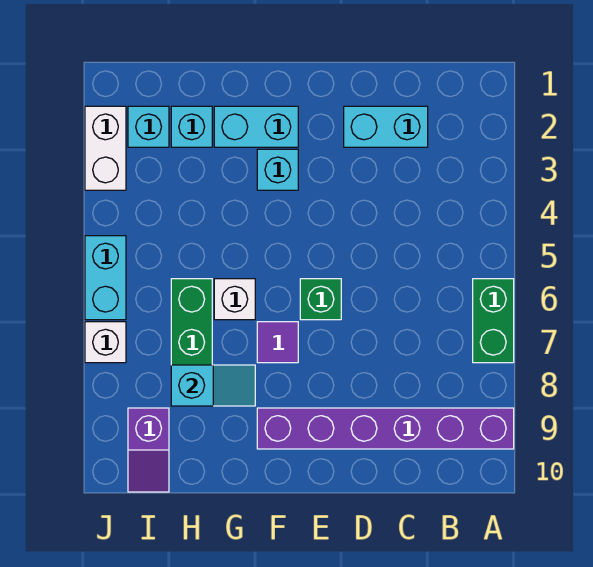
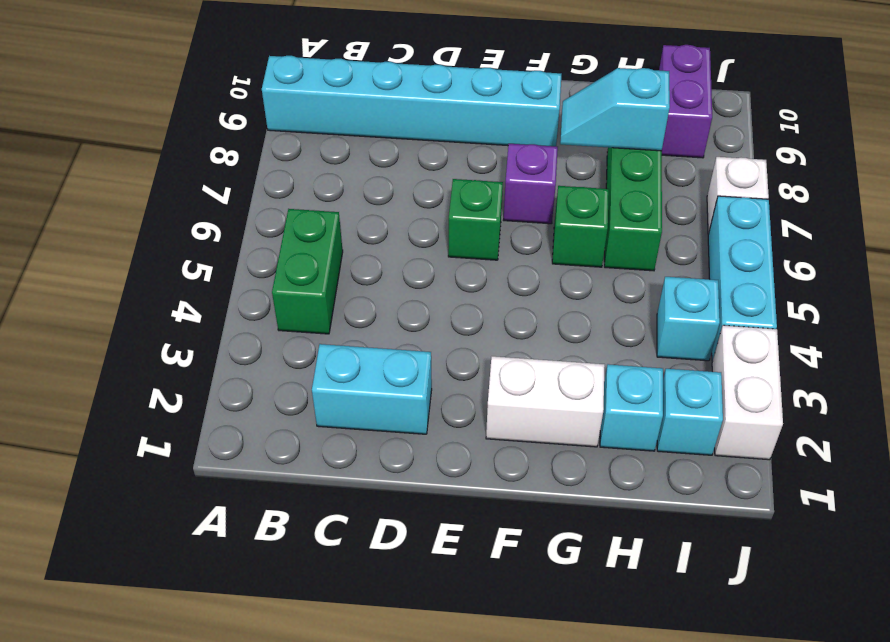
green 1x2 brick [473,279,514,363] -> green 1x2 brick moved to [272,209,343,334]
purple 1x6 brick [257,408,514,449] -> cyan 1x6 brick [262,56,561,146]
cyan 1x2 brick [214,106,298,147] -> white 1x2 brick [486,356,605,447]
cyan 1x1 brick [257,149,298,190] -> cyan 1x1 brick moved to [657,277,720,361]
purple 1x1 tile [257,322,298,363] -> purple 1x1 brick [504,144,558,224]
white 1x1 brick [214,279,255,320] -> green 1x1 brick [552,186,609,267]
purple 1x2 slope [128,408,169,492] -> purple 1x2 brick [659,45,712,158]
cyan 1x2 brick [85,236,126,320] -> cyan 1x3 brick [708,196,777,361]

